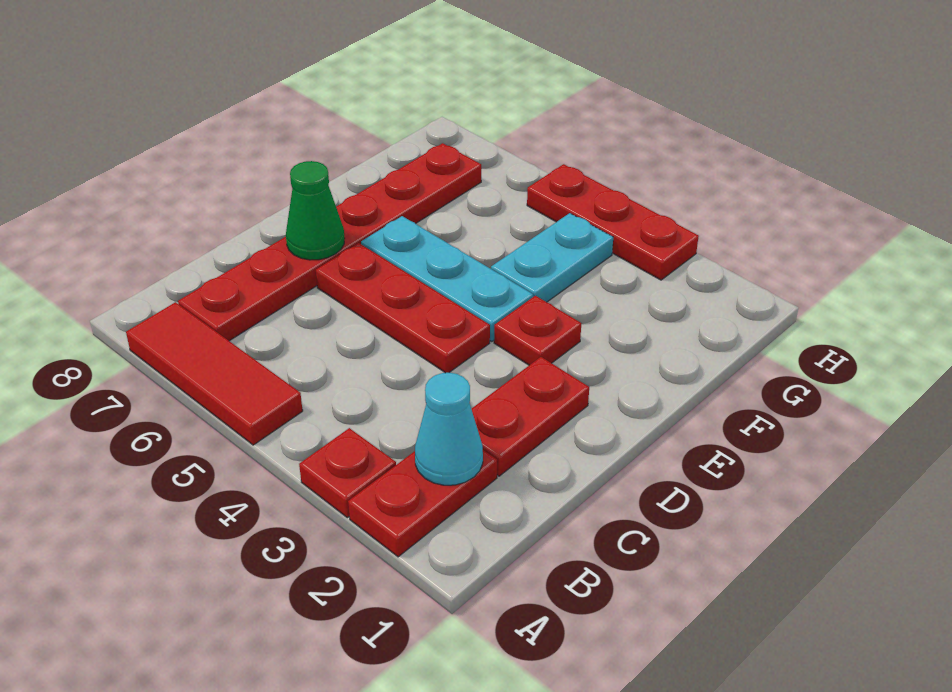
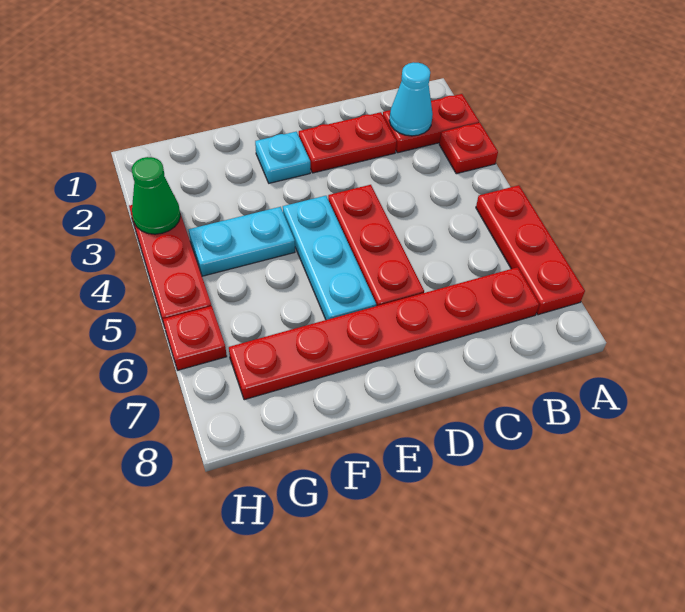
red 1x3 tile [126,302,303,445] -> red 1x3 plate [476,185,585,315]
green 1x1 cone [286,161,345,260] -> green 1x1 cone moved to [132,157,180,234]
none -> cyan 1x1 plate [255,132,310,183]
red 1x1 plate [494,296,581,365] -> red 1x1 plate moved to [163,306,227,370]

